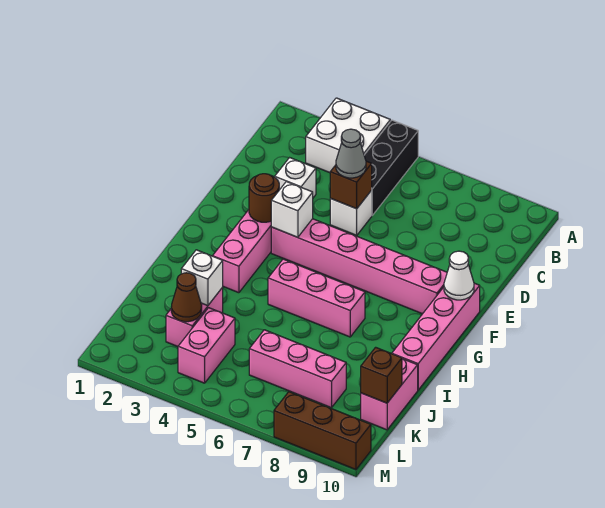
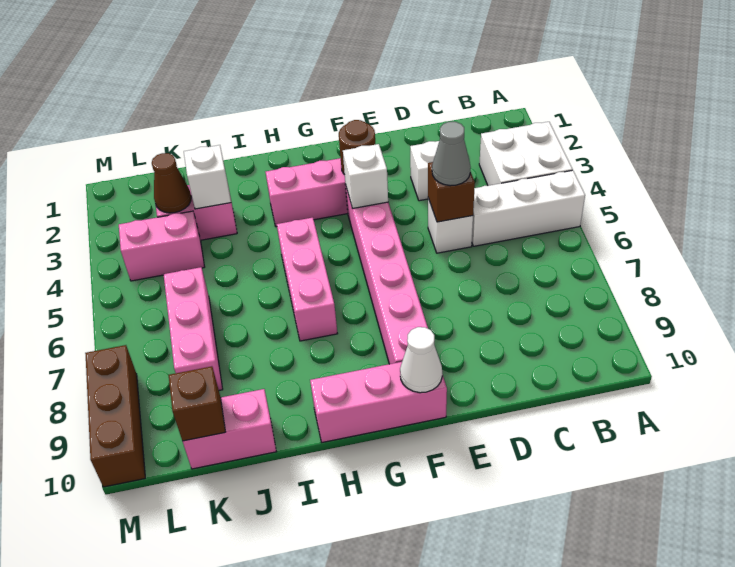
black 1x3 brick [364,120,418,215] -> white 1x3 brick [472,170,585,246]
pink 1x4 brick [392,283,480,390] -> pink 1x3 brick [310,362,447,442]

